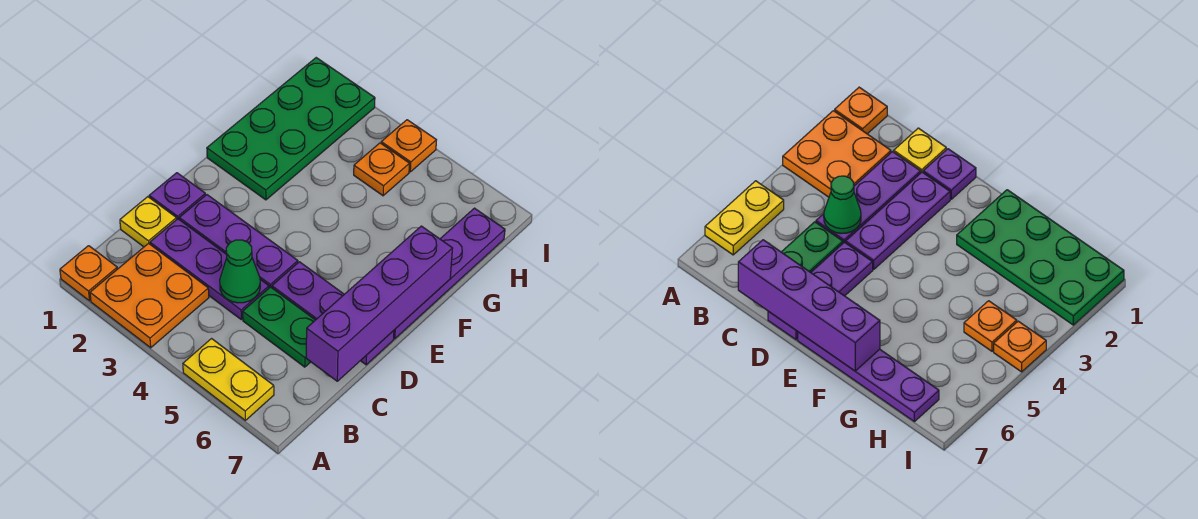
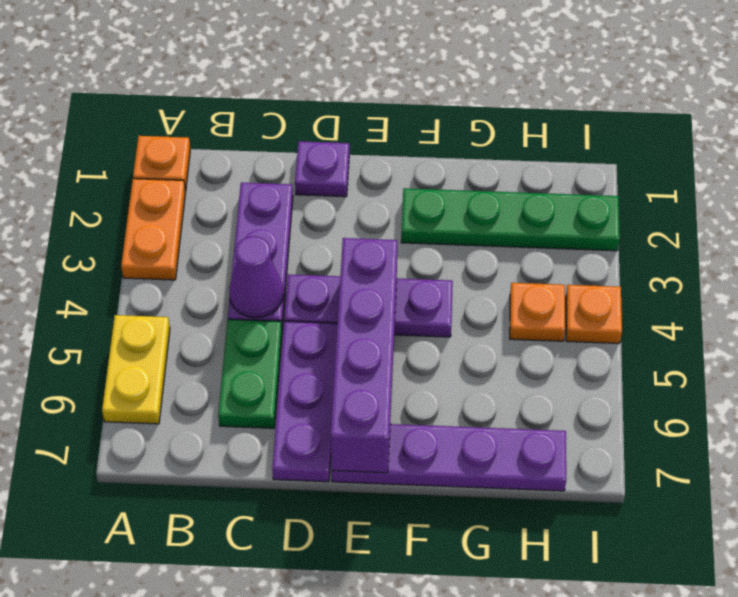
orange 2x2 plate [90,243,209,348] -> orange 1x2 plate [121,179,186,280]
yellow 1x1 plate [120,197,177,247] -> none
green 1x1 cone [220,240,260,303] -> purple 1x1 cone [229,236,283,318]
purple 1x4 brick [306,226,453,381] -> purple 1x4 brick turned to [331,238,397,473]
purple 1x3 plate [179,195,298,288] -> purple 1x3 plate turned to [284,274,453,337]
green 2x4 plate [207,58,375,200] -> green 1x4 plate [401,188,620,251]

